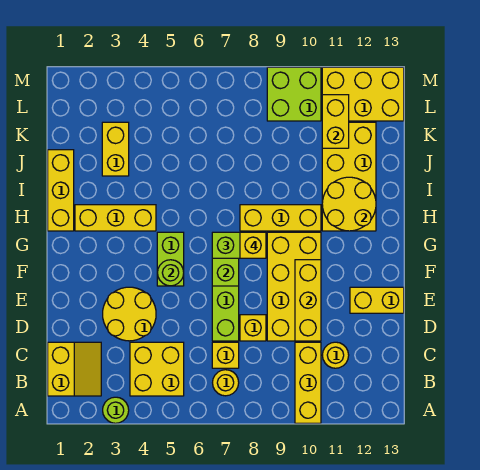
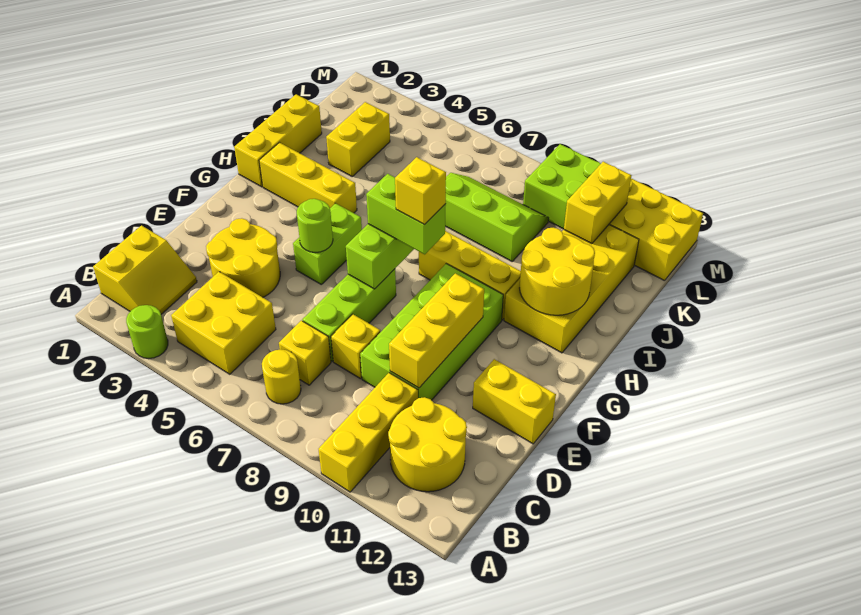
yellow 1x1 round brick [322,342,349,368] -> yellow 2x2 round brick [388,397,467,492]
yellow 2x4 brick [267,232,321,341] -> lime 2x4 brick [360,264,503,400]
none -> lime 2x3 slope [445,173,549,261]

